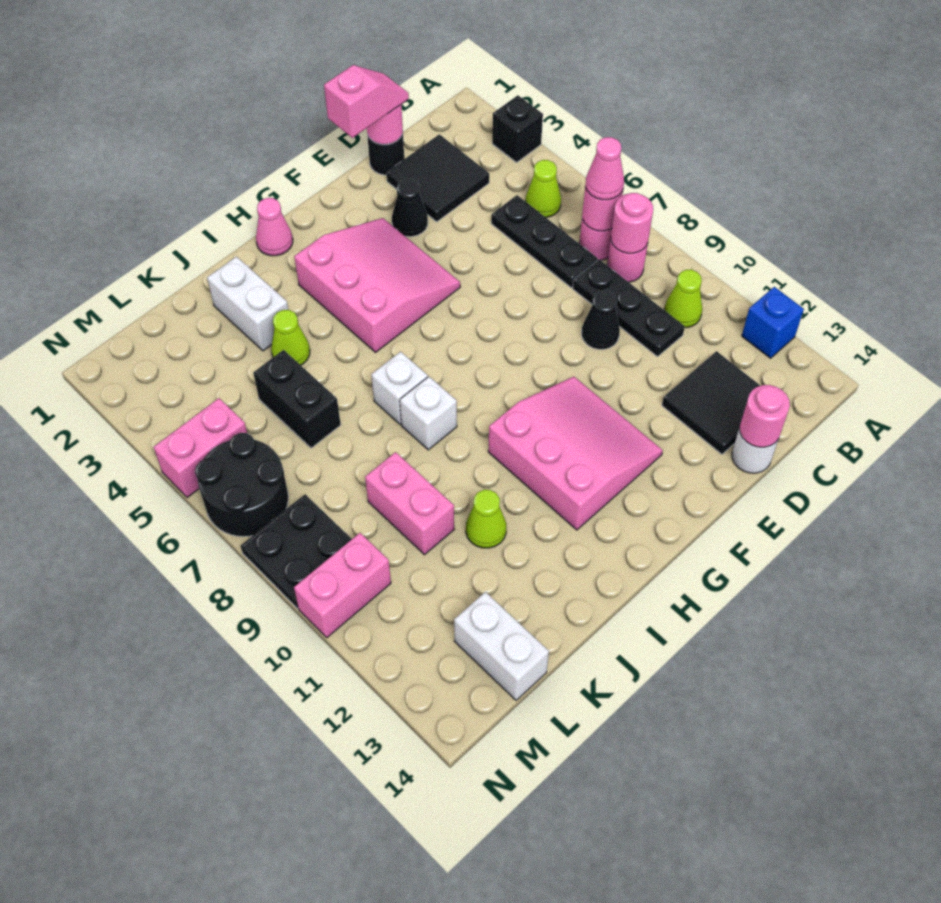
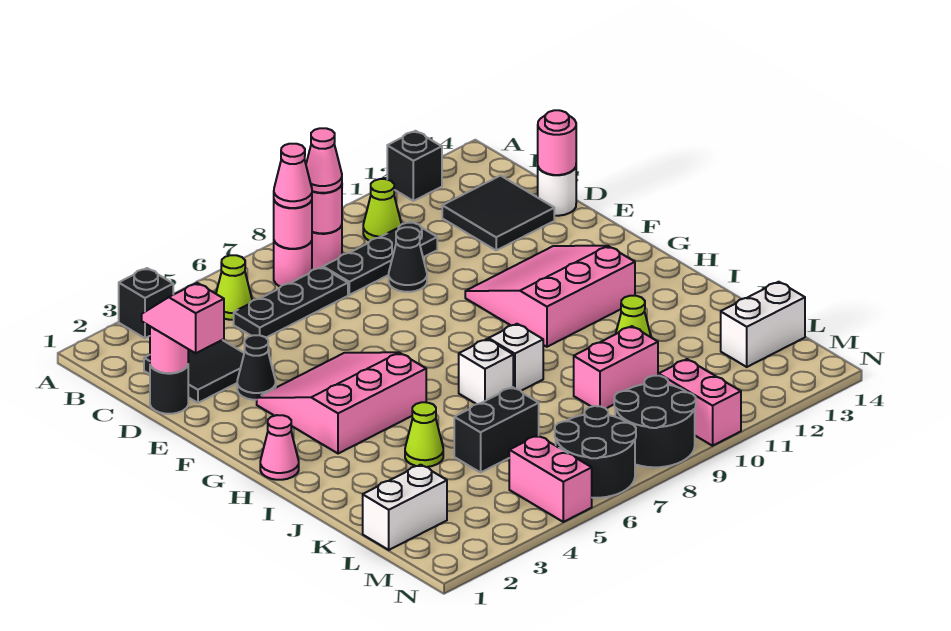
blue 1x1 brick [742,287,804,358] -> black 1x1 brick [387,131,442,201]
none -> pink 1x1 cone [306,128,342,193]
white 1x2 brick [207,257,288,351] -> white 1x2 brick moved to [363,465,447,550]
black 2x2 plate [241,494,352,608] -> black 2x2 round brick [614,376,696,467]

